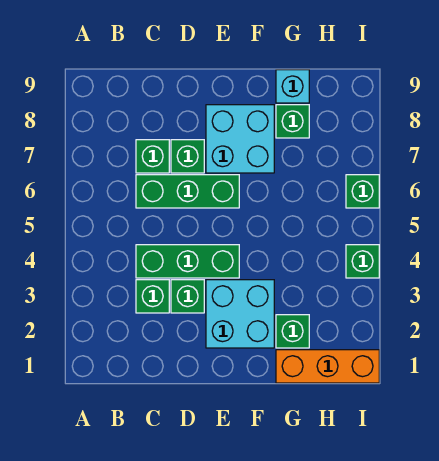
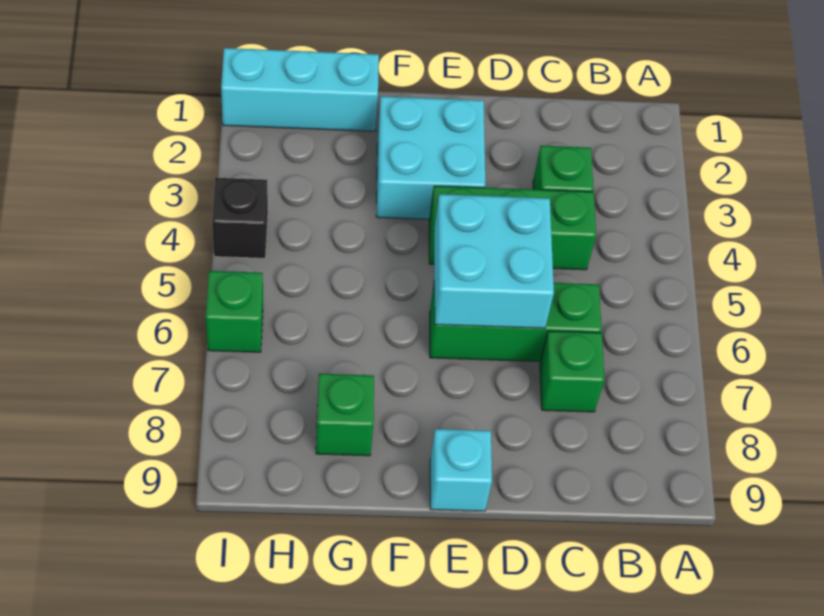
green 1x1 brick [171,280,204,313] -> none
green 1x1 brick [171,140,204,173] -> none
cyan 2x2 brick [206,105,274,173] -> cyan 2x2 brick moved to [434,194,554,328]
orange 1x3 brick [276,350,379,383] -> cyan 1x3 brick [221,48,379,131]
green 1x1 brick [276,315,309,348] -> none
cyan 1x1 brick [276,70,309,103] -> cyan 1x1 brick moved to [430,429,492,511]
green 1x1 brick [346,245,379,278] -> black 1x1 brick [212,178,268,258]

